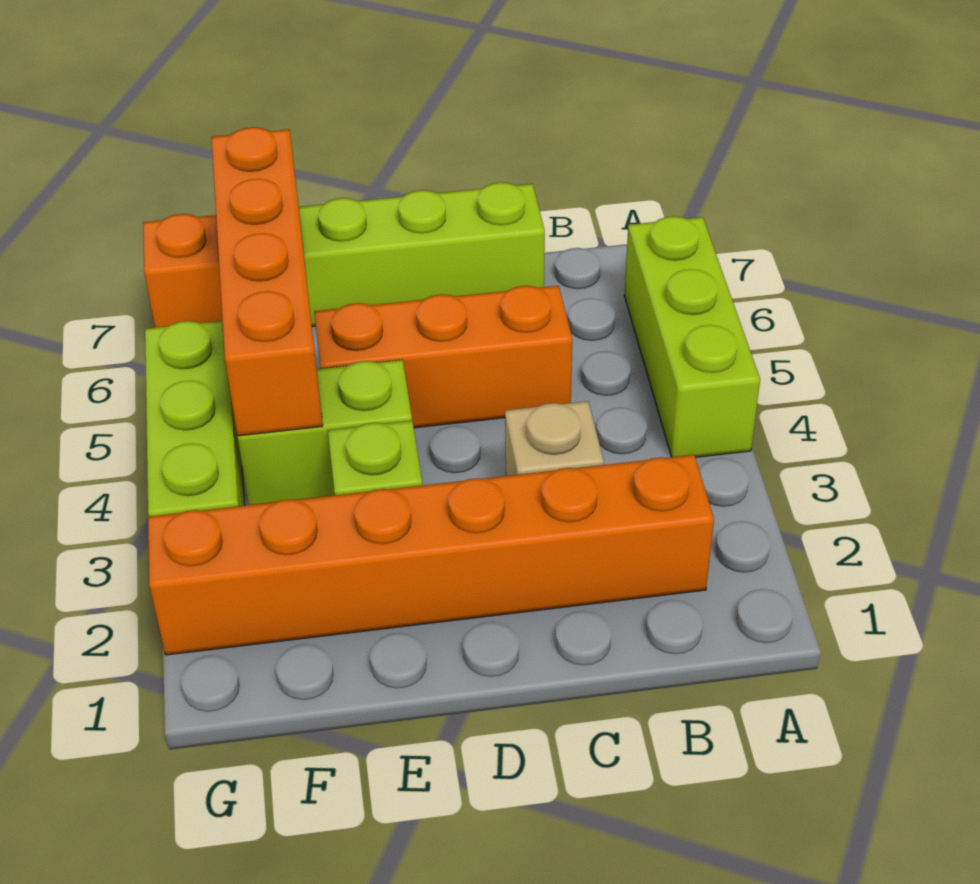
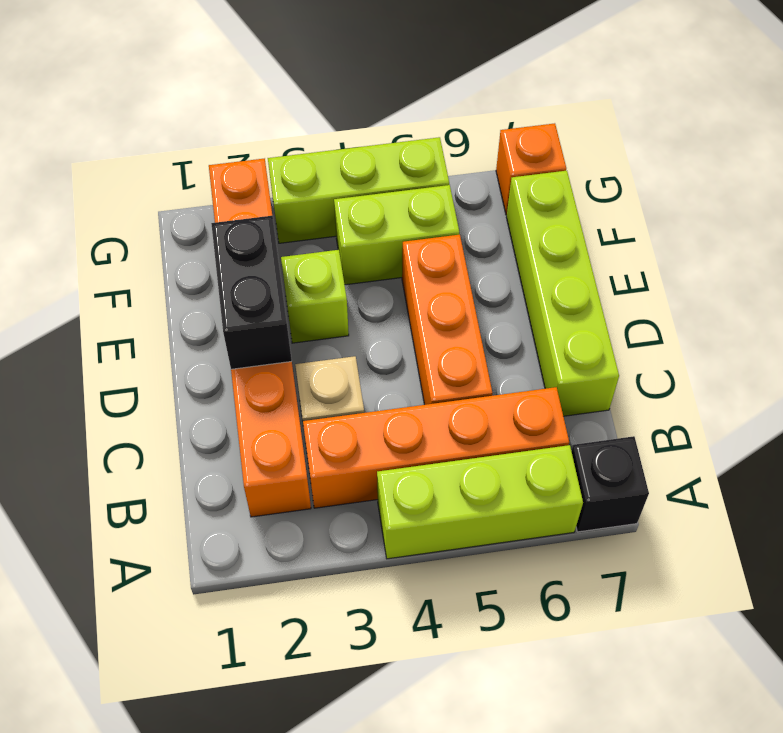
none -> black 1x1 brick [571,436,649,532]
none -> black 1x2 brick [211,216,292,369]
lime 1x2 brick [237,360,412,505] -> lime 1x2 brick turned to [334,185,459,285]
orange 1x4 brick [211,127,323,436] -> orange 1x4 brick moved to [303,387,569,508]

